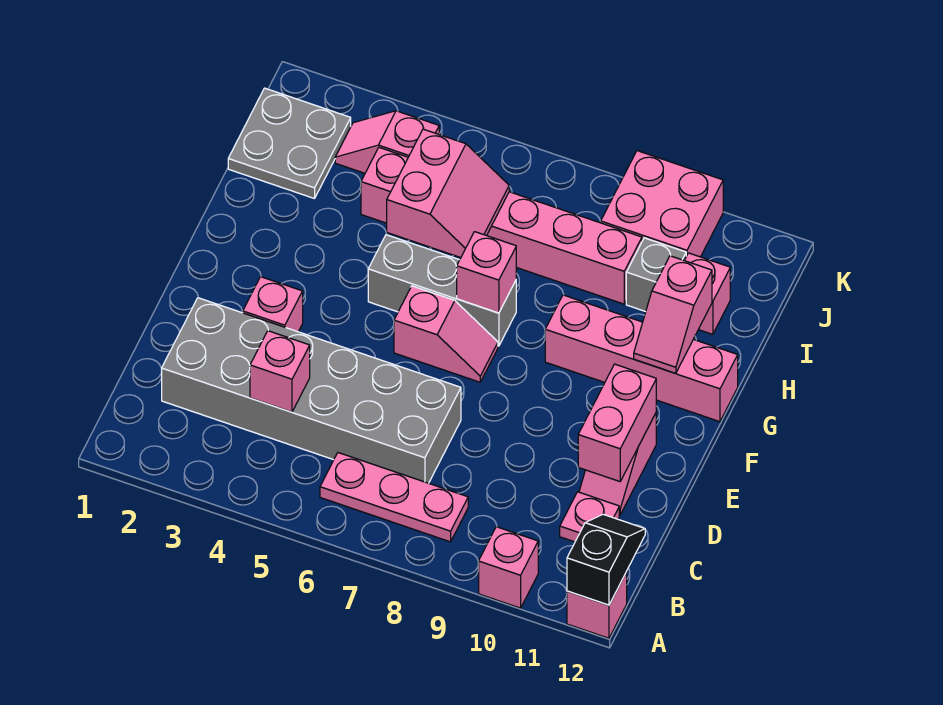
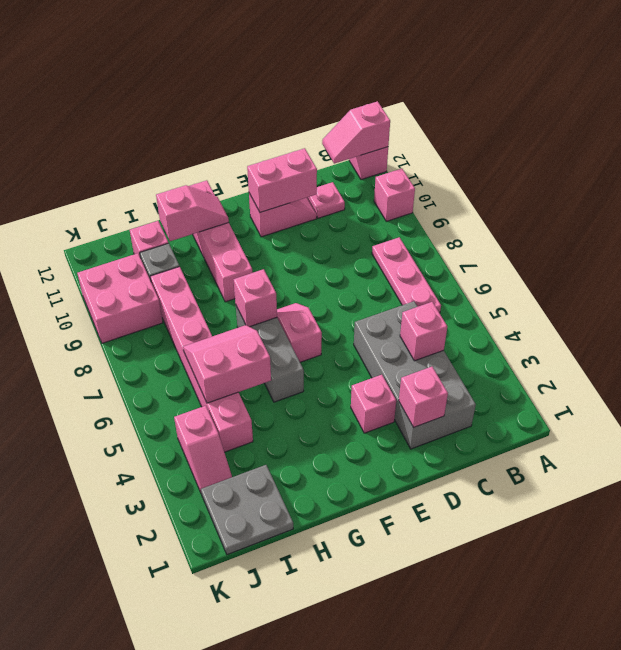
black 1x2 slope [567,514,645,605] -> pink 1x2 slope [322,101,390,164]
grey 2x6 brick [162,298,461,483] -> grey 2x4 brick [354,301,476,449]
none -> pink 1x1 brick [399,367,448,428]

